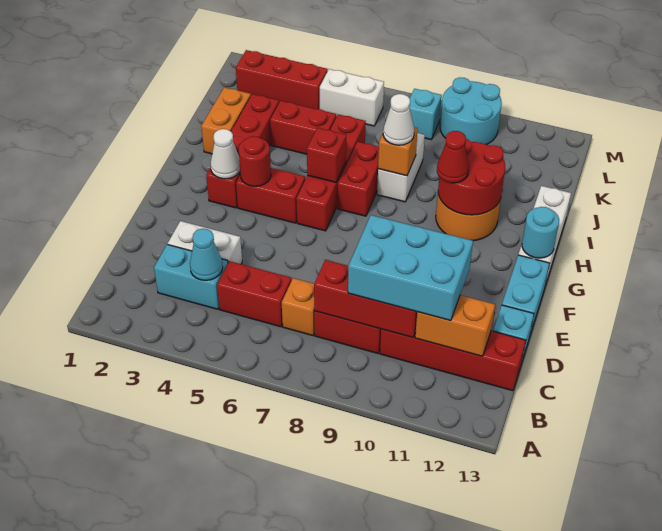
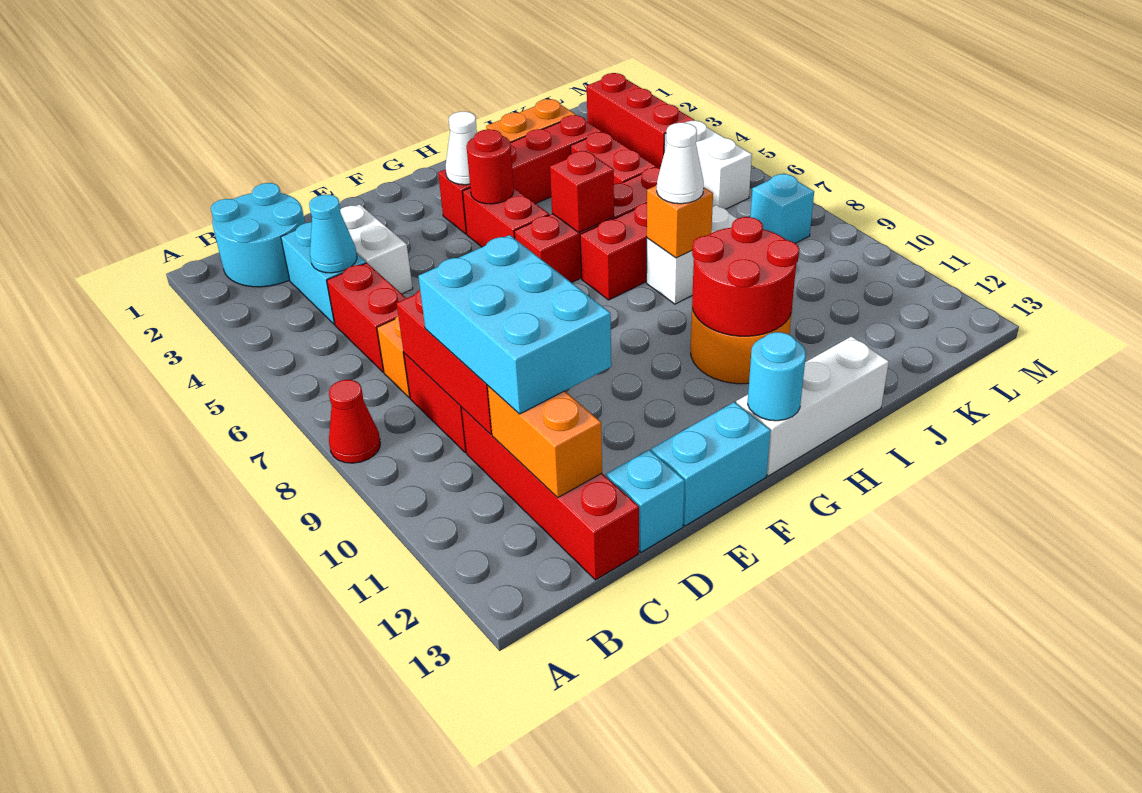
red 1x1 cone [437,131,469,183] -> red 1x1 cone moved to [329,380,380,463]
cyan 2x2 round brick [440,77,502,145] -> cyan 2x2 round brick moved to [211,183,305,287]

